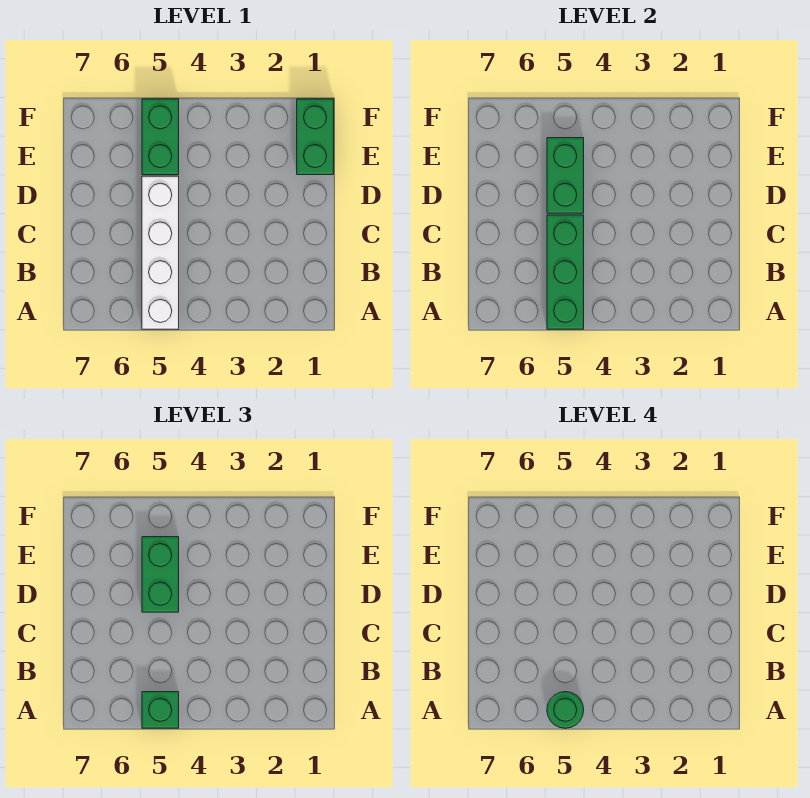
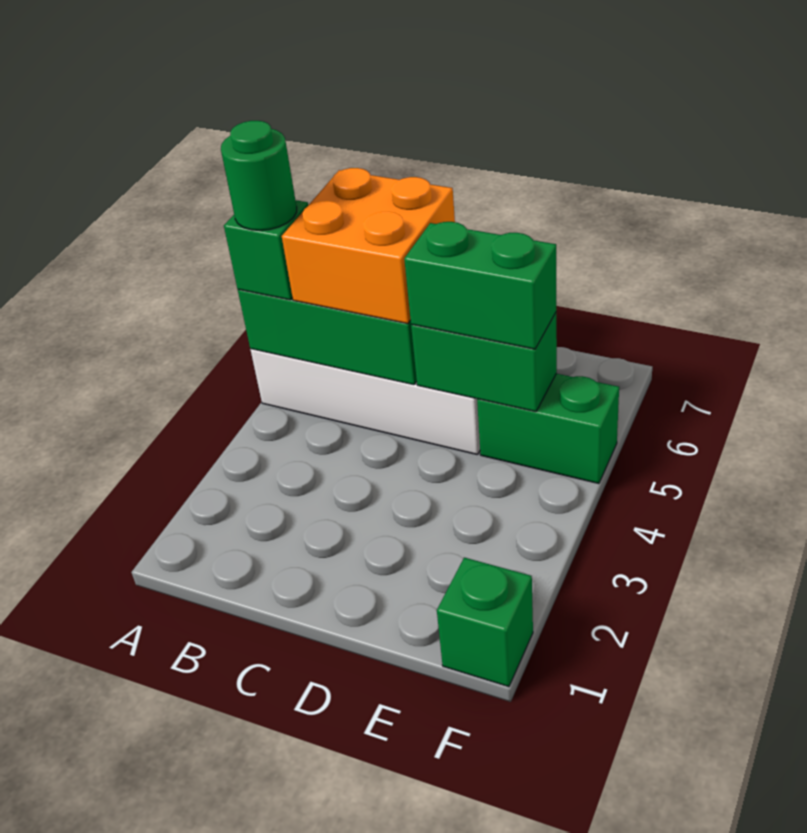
none -> orange 2x2 brick [282,168,455,324]
green 1x2 brick [297,99,334,175] -> green 1x1 brick [437,558,533,687]

